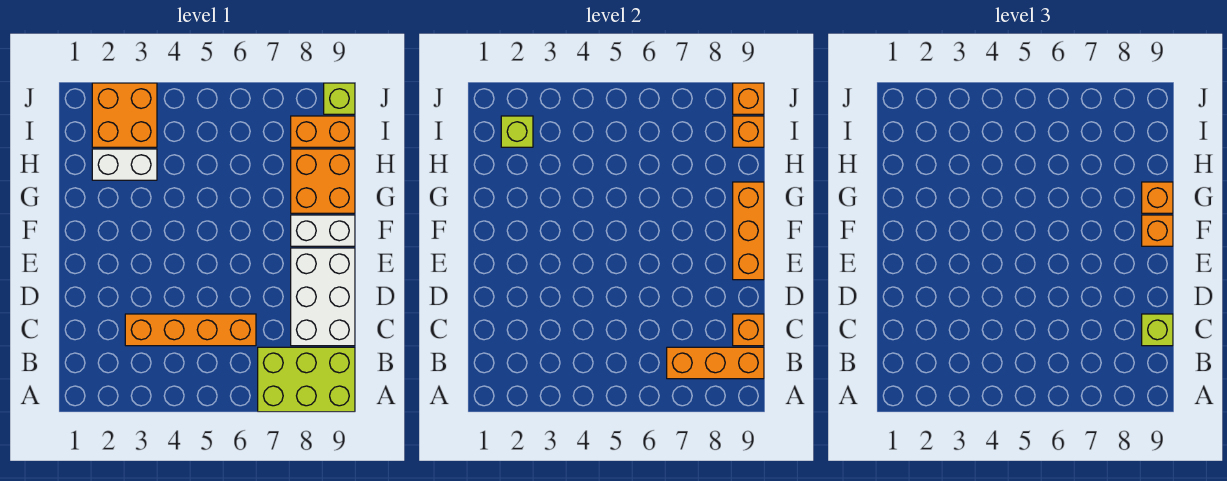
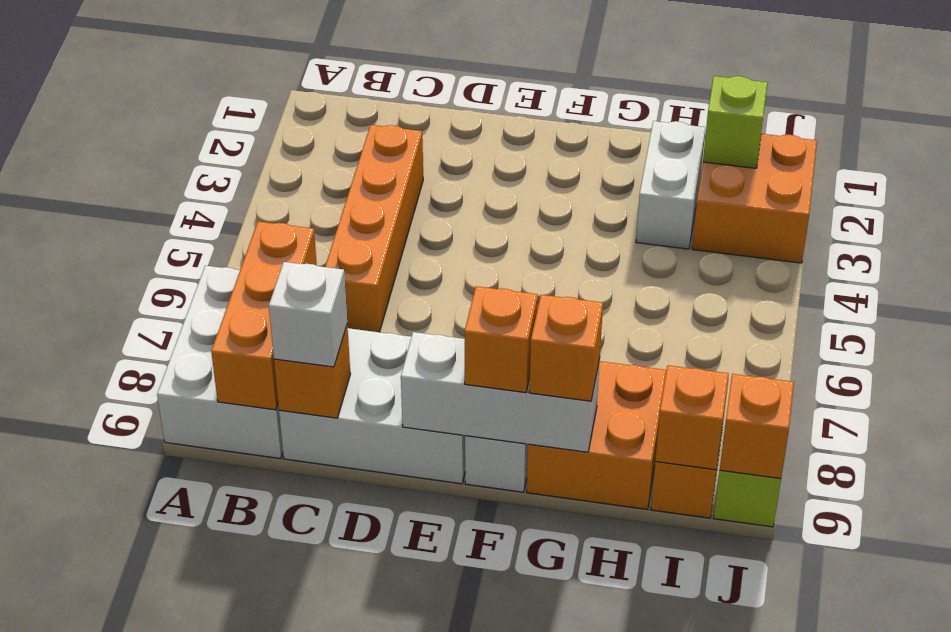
lime 2x3 brick [258,347,355,412] -> white 2x3 brick [157,266,283,459]
lime 1x1 brick [1142,314,1173,346] -> white 1x1 brick [269,262,347,367]
orange 1x3 brick [733,182,764,280] -> white 1x3 brick [401,332,600,452]

